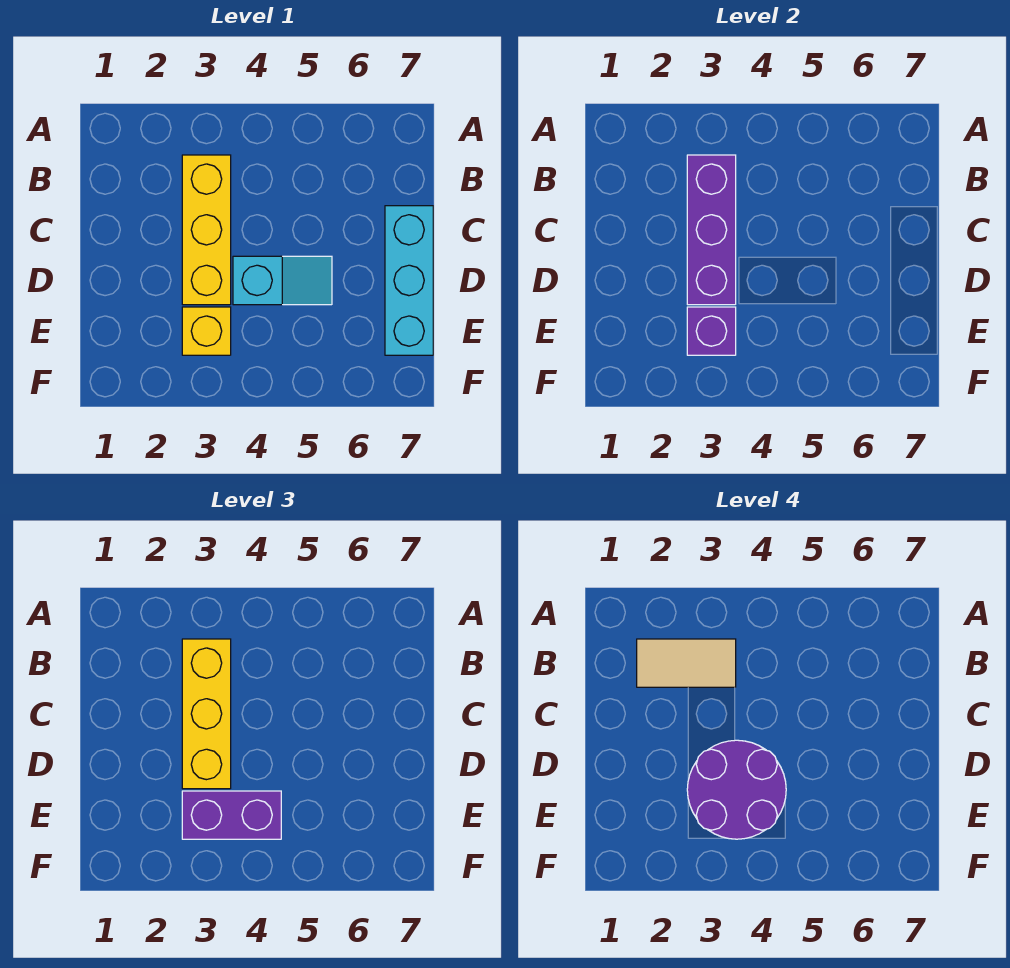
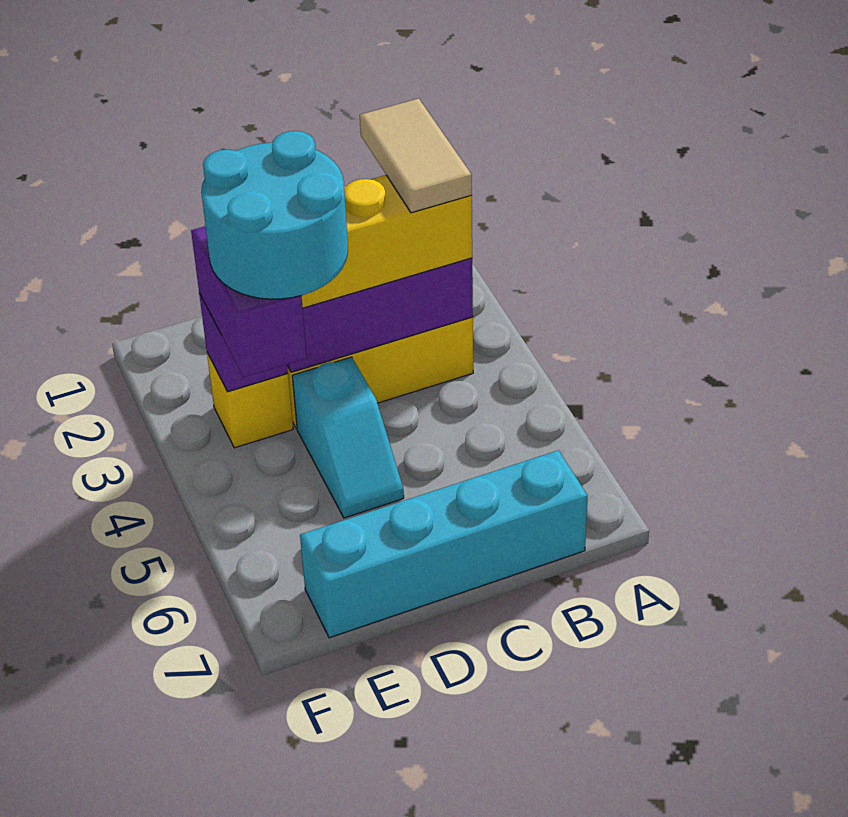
cyan 1x3 brick [385,206,433,355] -> cyan 1x4 brick [300,450,588,638]
purple 2x2 round brick [687,740,786,839] -> cyan 2x2 round brick [201,131,348,299]

